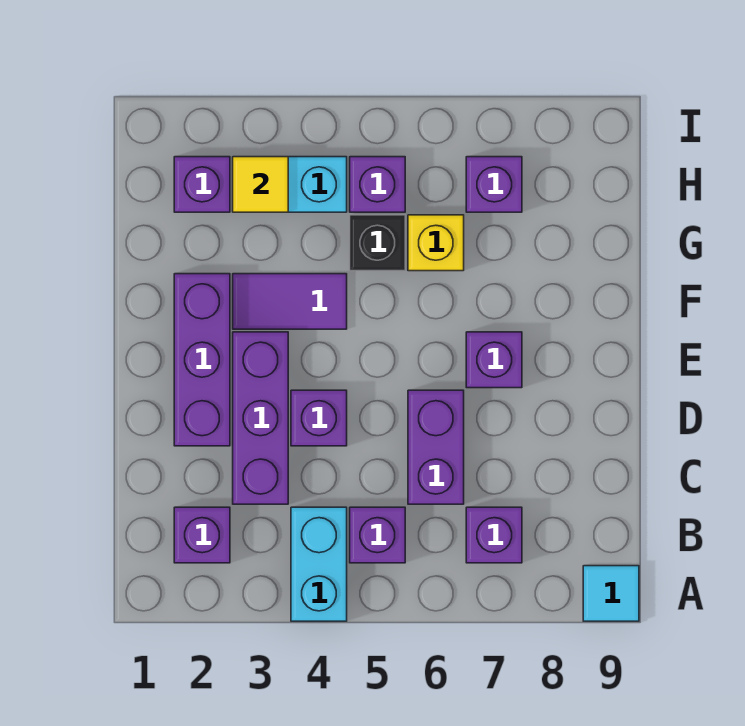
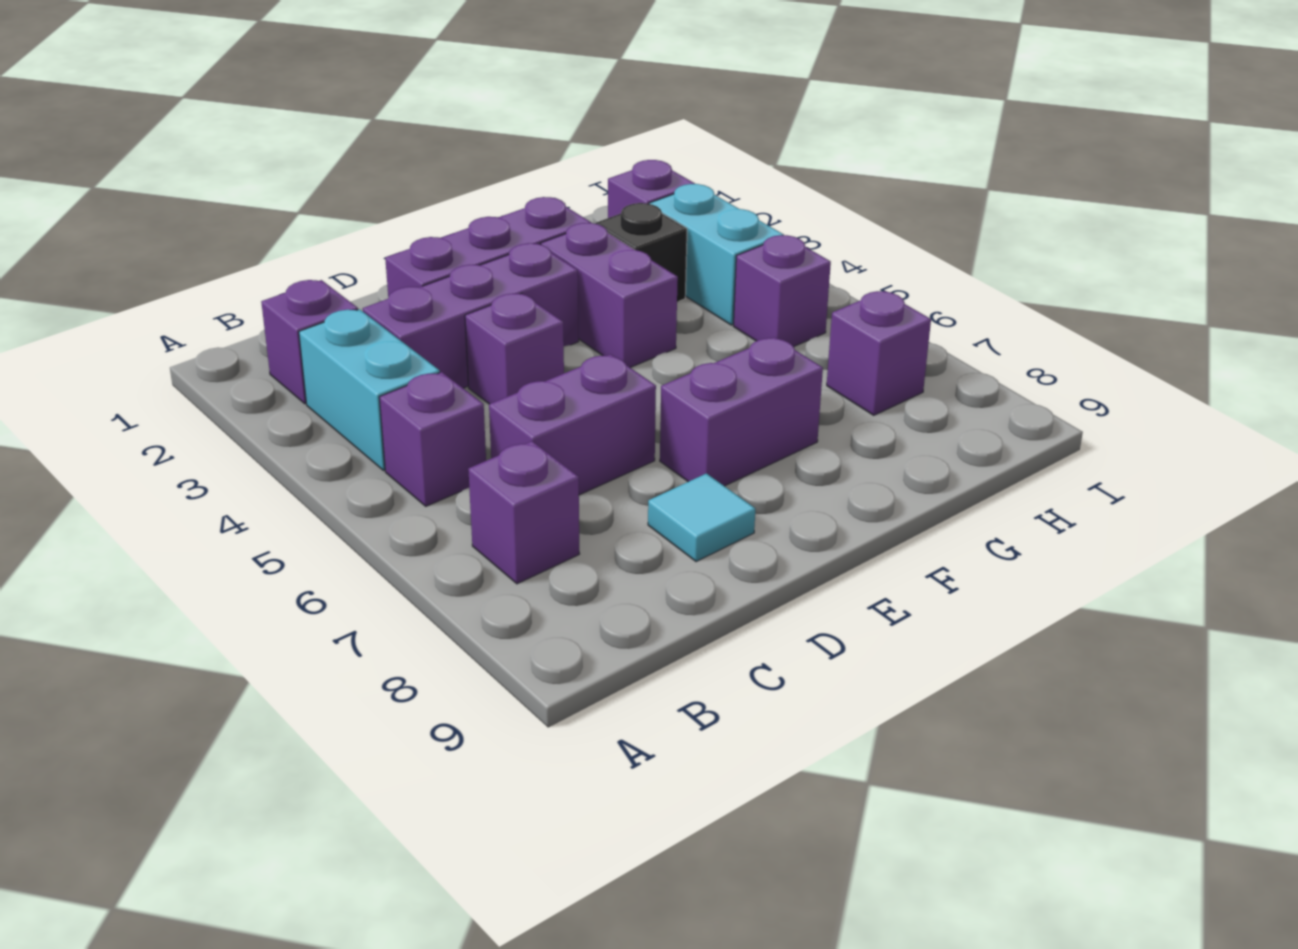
cyan 1x2 brick [291,507,347,621] -> cyan 1x2 brick turned to [299,309,440,470]
cyan 1x1 tile [583,566,639,621] -> cyan 1x1 tile moved to [648,473,755,562]
purple 1x1 brick [466,332,522,388] -> purple 1x2 brick [660,337,823,486]
purple 1x2 tile [233,274,347,329] -> purple 1x2 brick [541,223,678,367]
black 1x1 brick [350,215,405,271] -> black 1x1 brick moved to [596,203,687,302]
yellow 1x1 brick [408,215,464,271] -> none
yellow 1x1 tile [233,157,288,212] -> none

